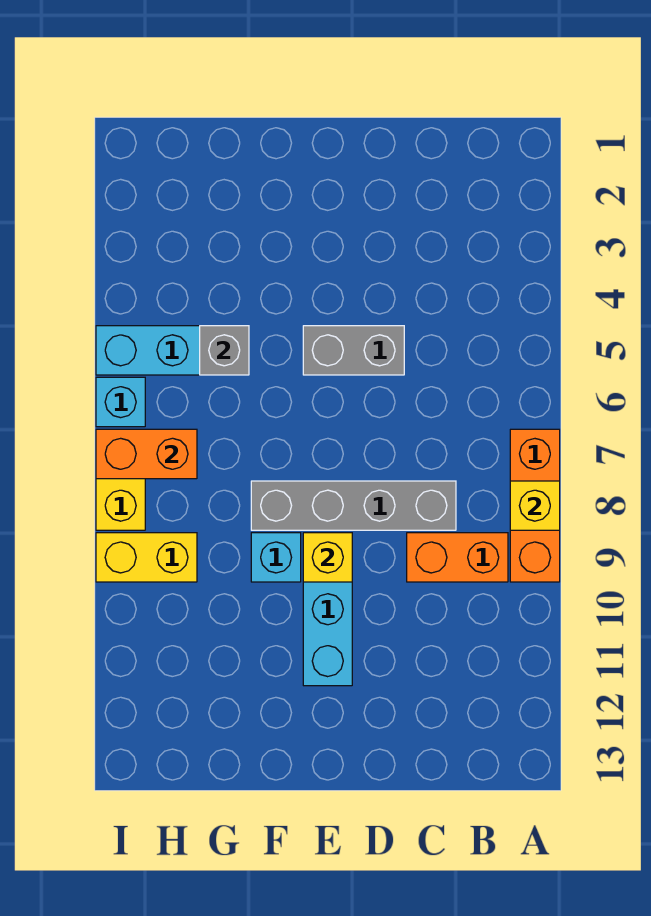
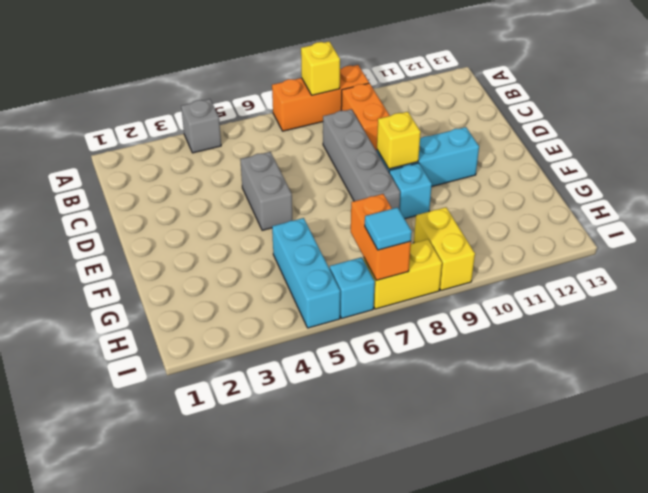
grey 1x1 brick [200,326,249,375] -> grey 1x1 brick moved to [181,99,221,153]
none -> cyan 1x1 tile [365,207,412,250]

